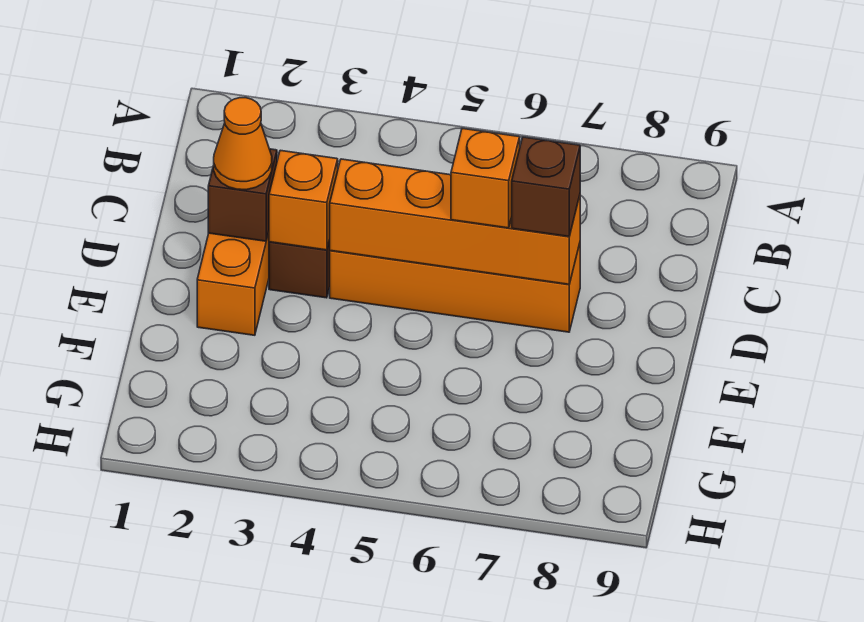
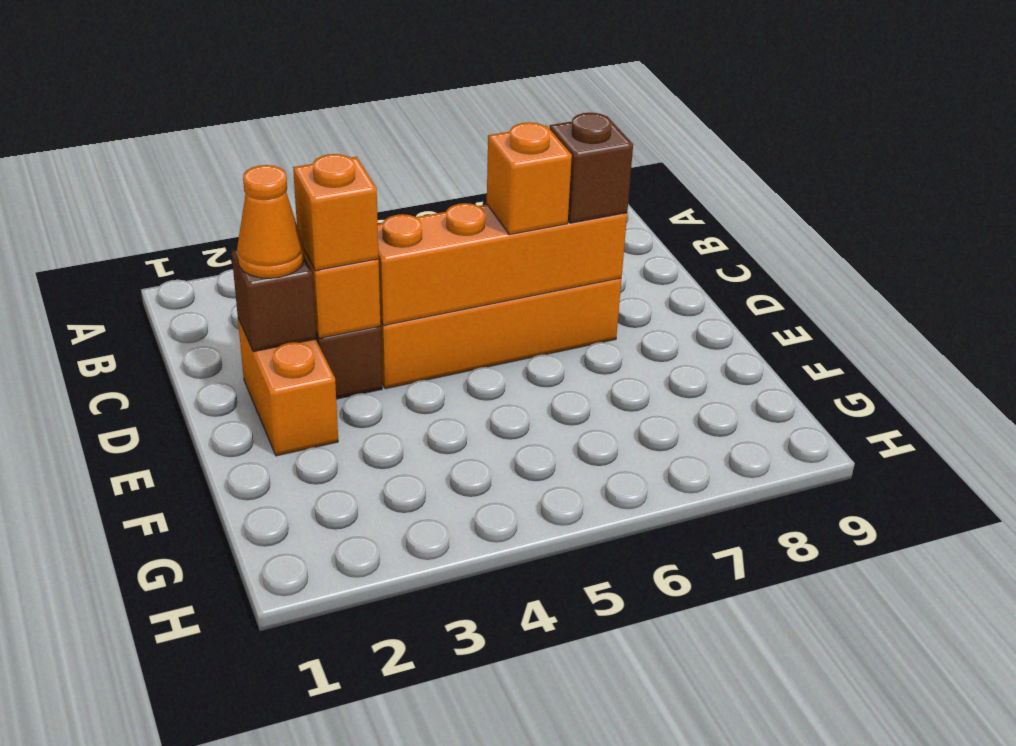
none -> orange 1x1 brick [293,154,379,271]

